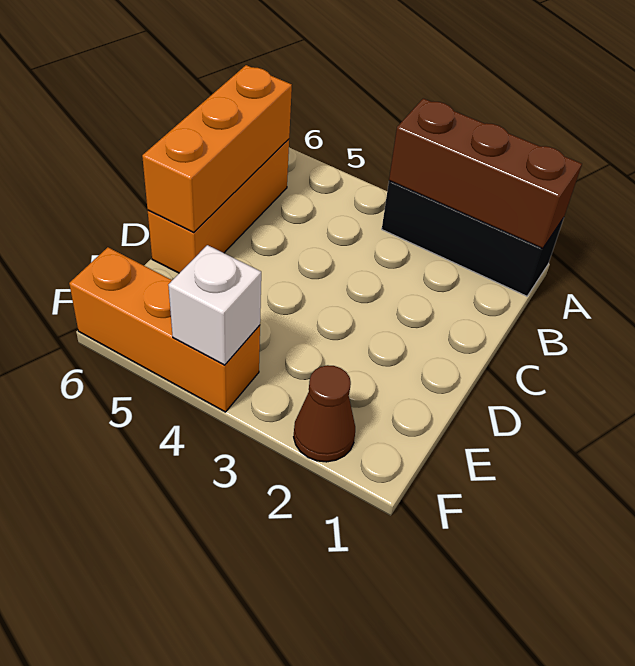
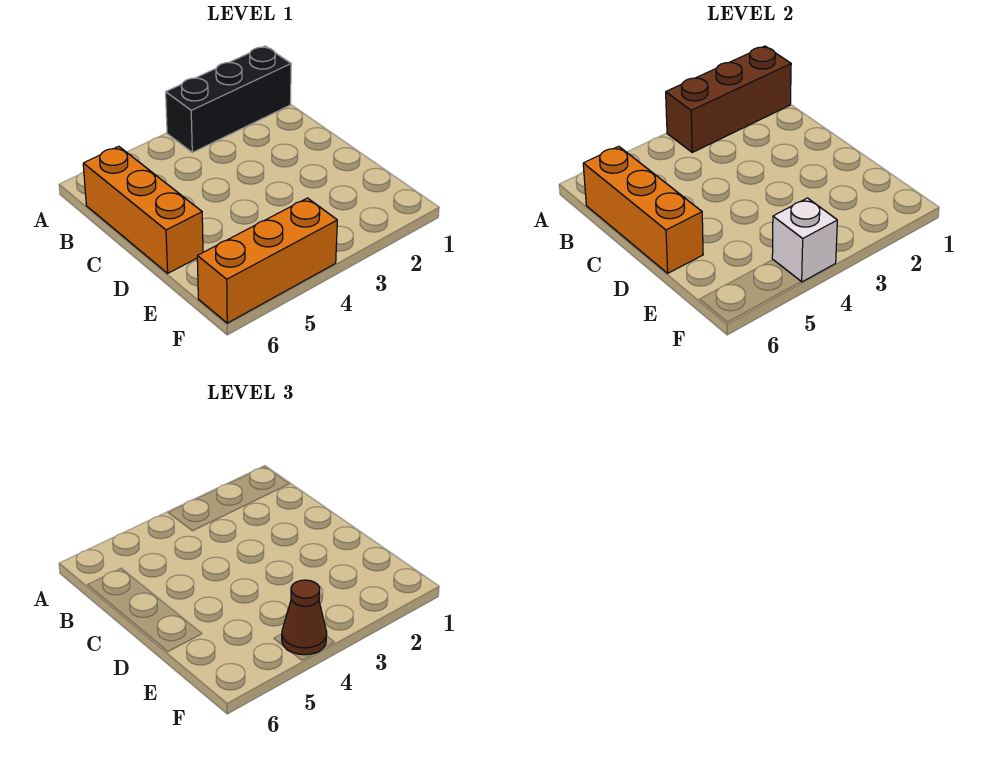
brown 1x1 cone [294,365,355,462] -> brown 1x1 cone moved to [282,580,327,655]

